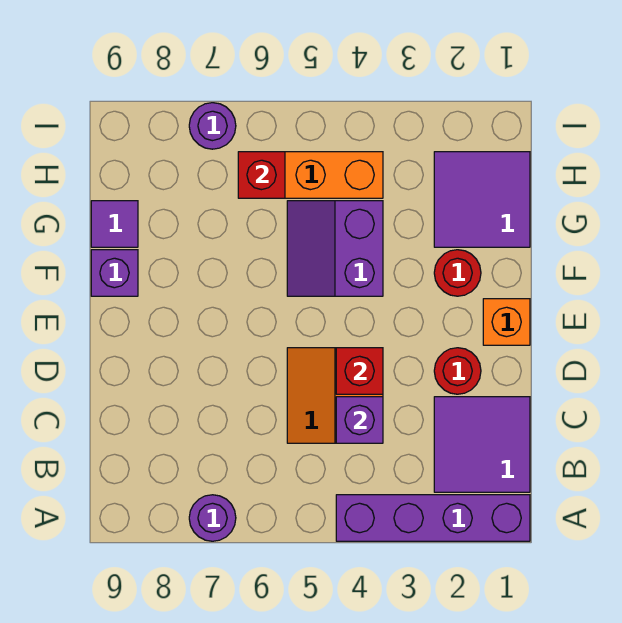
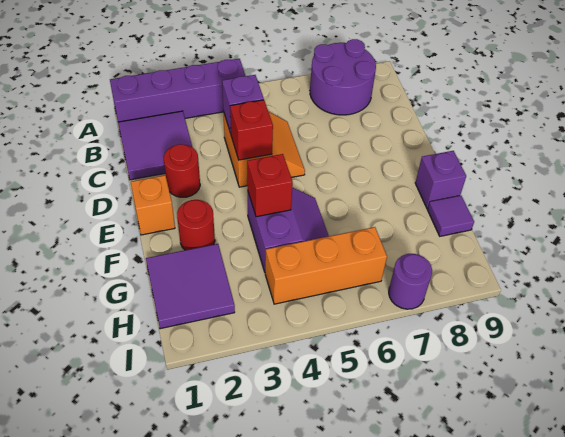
purple 1x1 round brick [189,495,236,541] -> purple 2x2 round brick [310,39,376,115]
red 1x1 brick [238,152,285,198] -> red 1x1 brick moved to [247,154,293,217]

